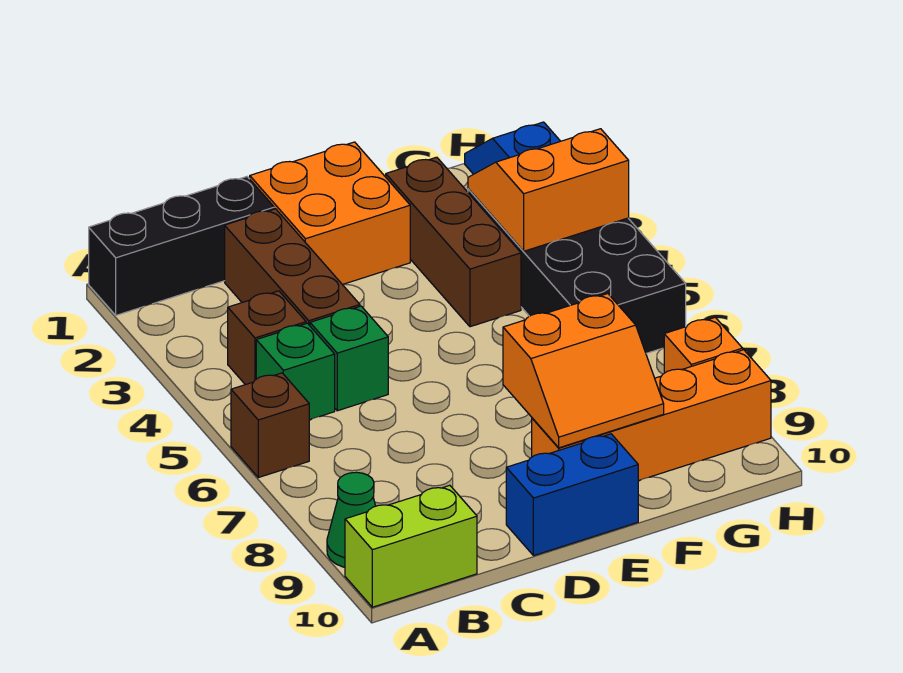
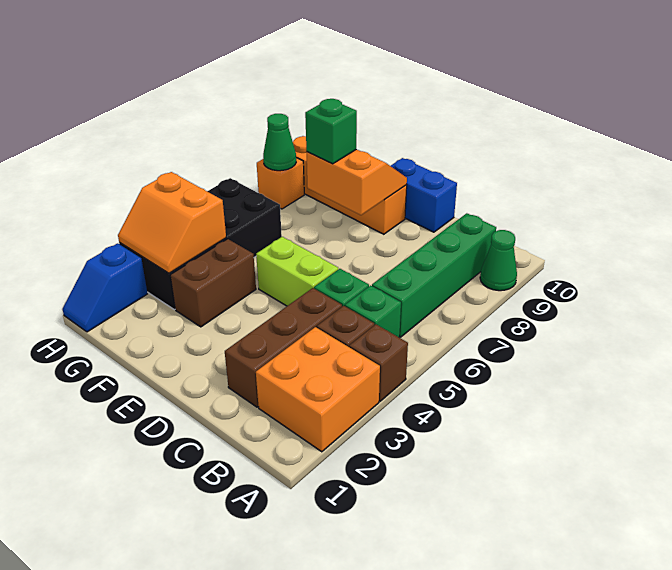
black 1x3 brick [89,177,274,315] -> none
brown 1x1 brick [231,373,309,478] -> brown 1x1 brick moved to [349,325,408,401]
lime 1x2 brick [345,485,477,607] -> lime 1x2 brick moved to [256,237,338,306]
none -> green 1x4 brick [372,213,496,337]
orange 2x2 brick [250,142,410,285] -> orange 2x2 brick moved to [256,327,380,452]
brown 1x3 brick [386,157,521,327] -> brown 1x2 brick [170,239,256,327]
none -> green 1x1 brick [305,99,357,164]
none -> green 1x1 cone [263,114,296,171]

